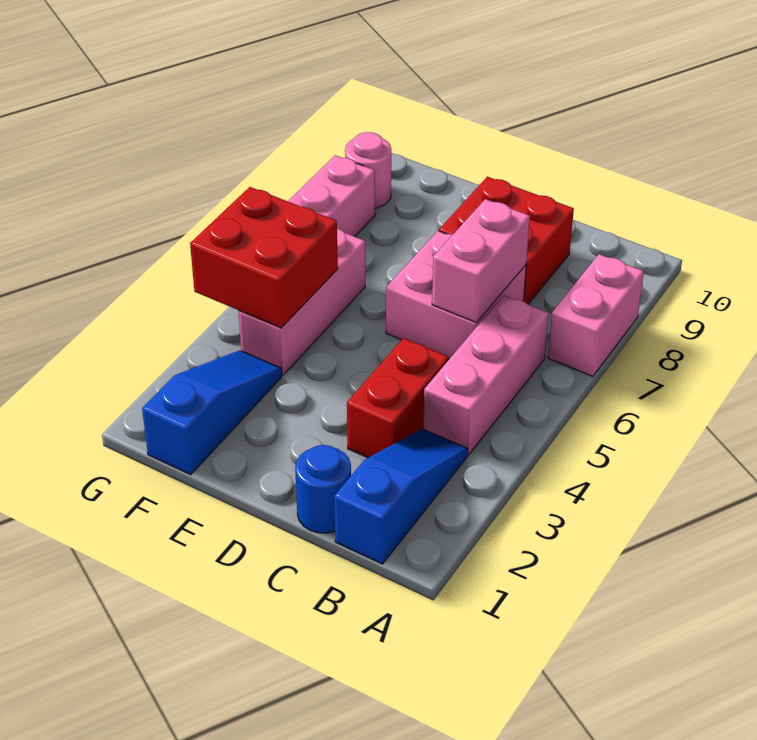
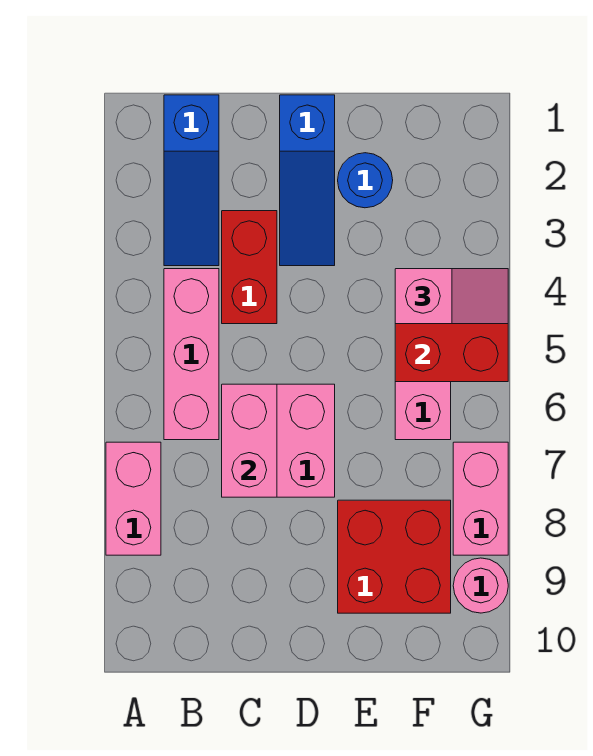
blue 1x1 round brick [295,445,351,533] -> blue 1x1 round brick moved to [338,153,393,208]
red 2x2 brick [439,177,574,304] -> red 2x2 brick moved to [338,500,451,613]
blue 1x3 slope [142,350,282,475] -> blue 1x3 slope moved to [280,95,335,266]
none -> pink 1x2 slope [395,269,508,324]

